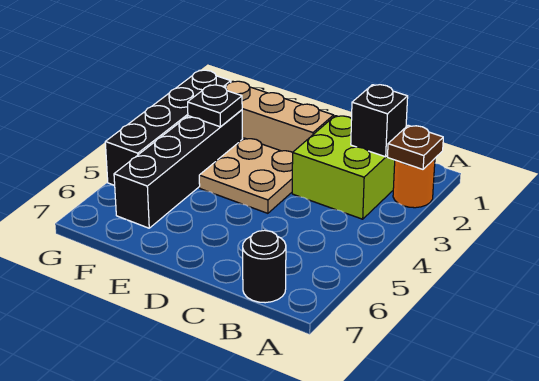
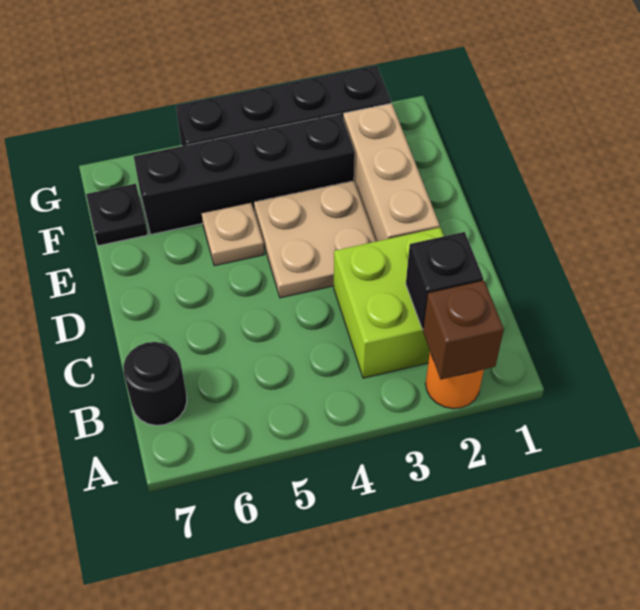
brown 1x1 plate [387,125,443,169] -> brown 1x1 brick [423,281,504,379]
none -> tan 1x1 plate [202,203,264,266]
black 1x1 plate [188,85,242,127] -> black 1x1 plate moved to [86,184,148,246]

